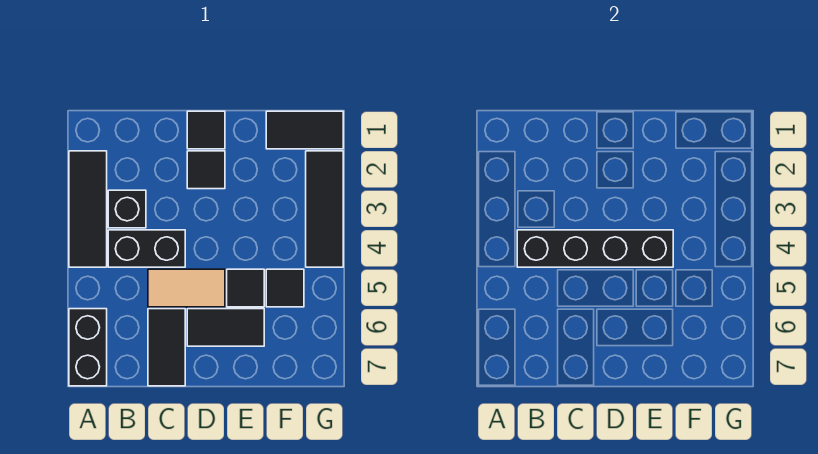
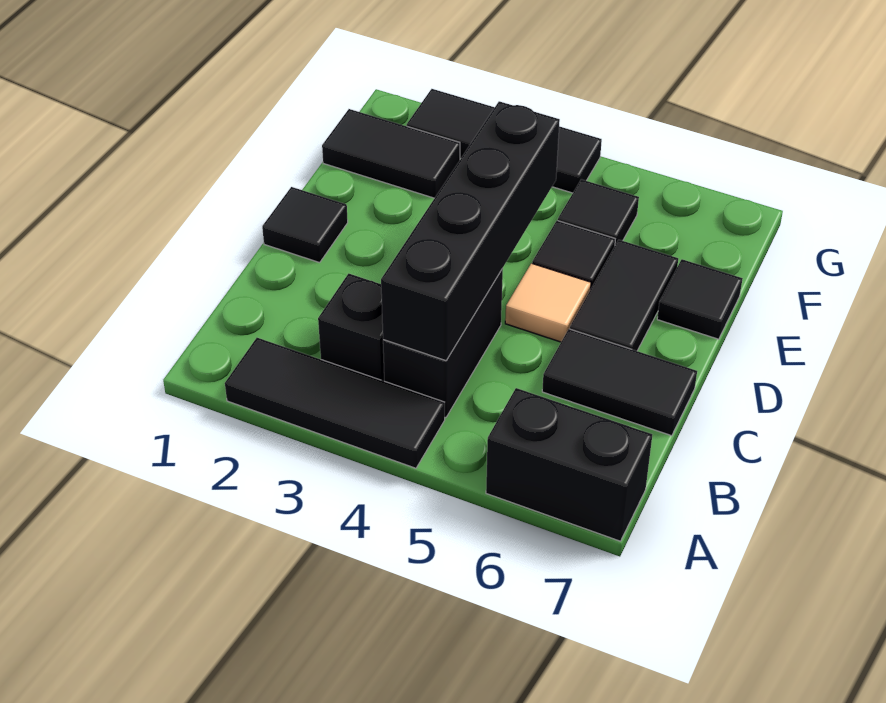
tan 1x2 tile [148,269,225,307] -> tan 1x1 tile [505,263,591,342]
black 1x1 tile [187,151,225,189] -> black 1x1 tile moved to [657,259,743,339]
black 1x2 tile [266,111,343,149] -> black 1x2 tile turned to [322,109,460,198]

